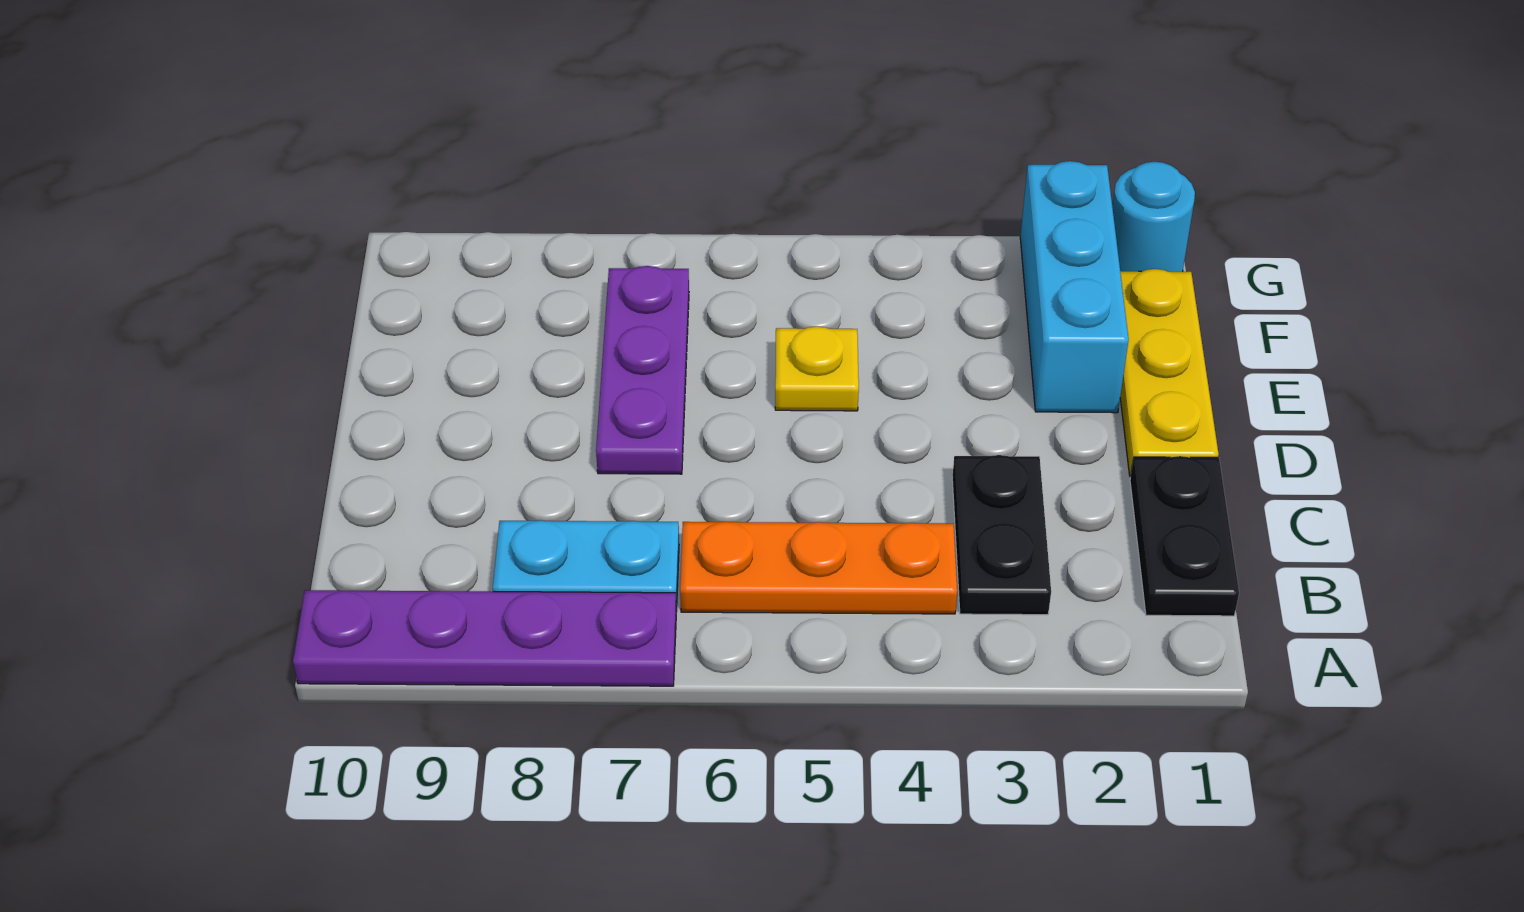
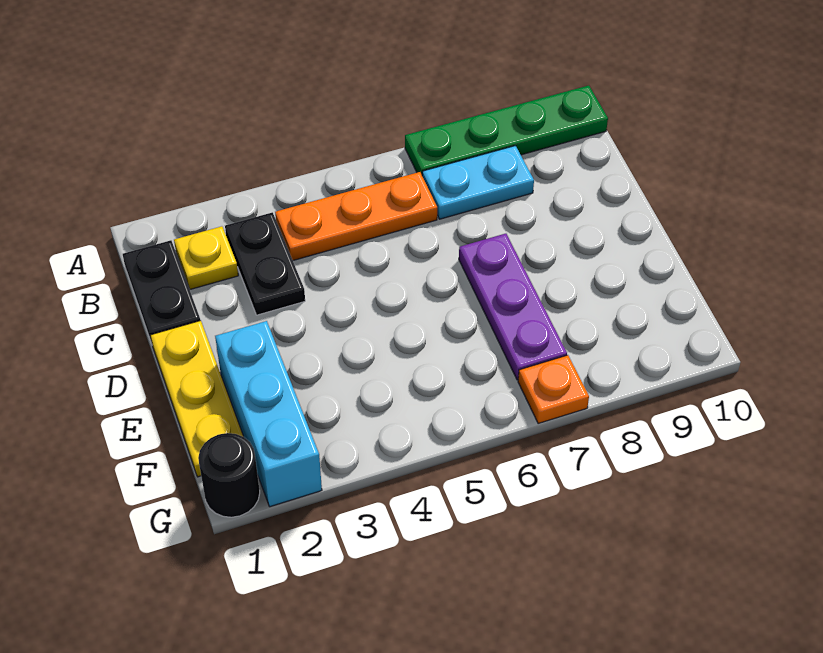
purple 1x4 plate [293,590,676,686] -> green 1x4 plate [405,86,608,174]
yellow 1x1 plate [775,326,859,411] -> yellow 1x1 plate moved to [174,226,238,289]
cyan 1x1 round brick [1112,162,1195,272] -> black 1x1 round brick [198,433,260,517]
none -> orange 1x1 plate [518,355,589,424]

